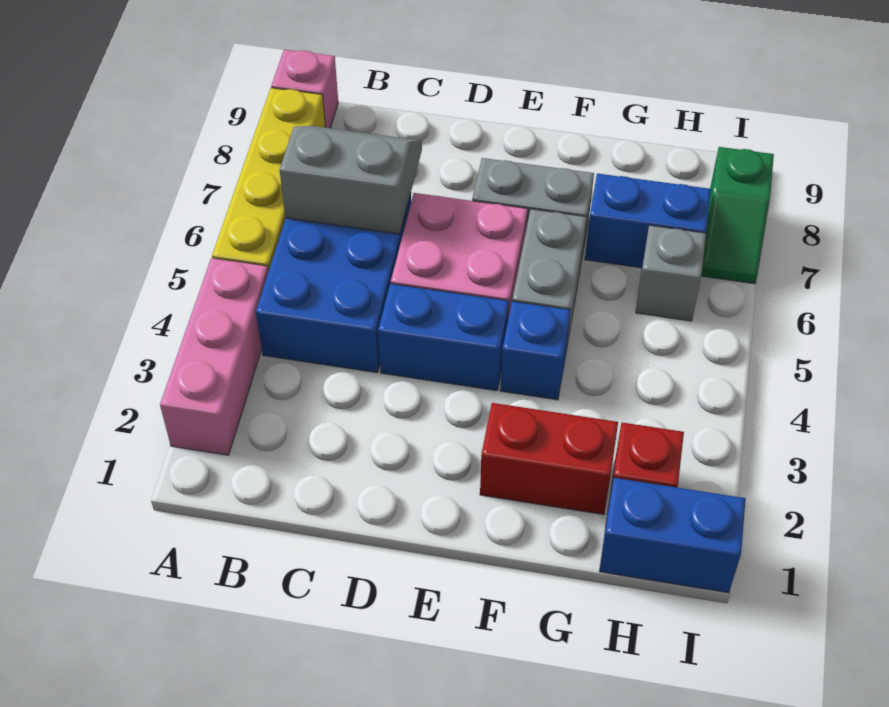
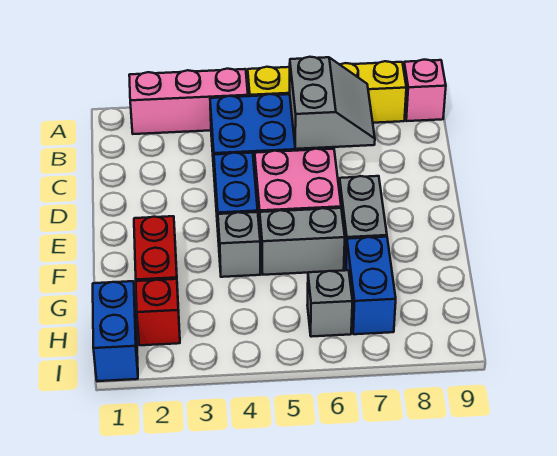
blue 1x1 brick [500,301,571,400] -> grey 1x1 brick [218,212,261,277]
green 1x2 slope [701,147,774,284] -> none

